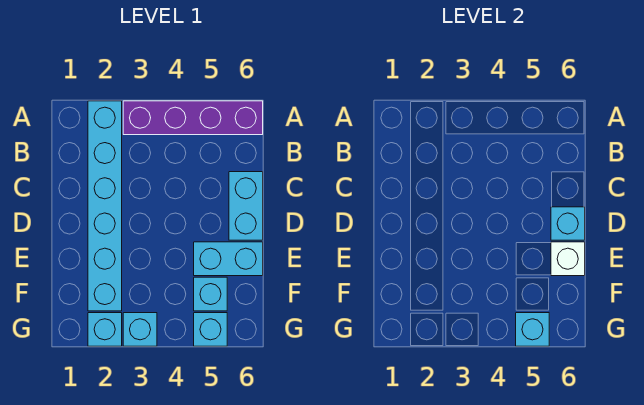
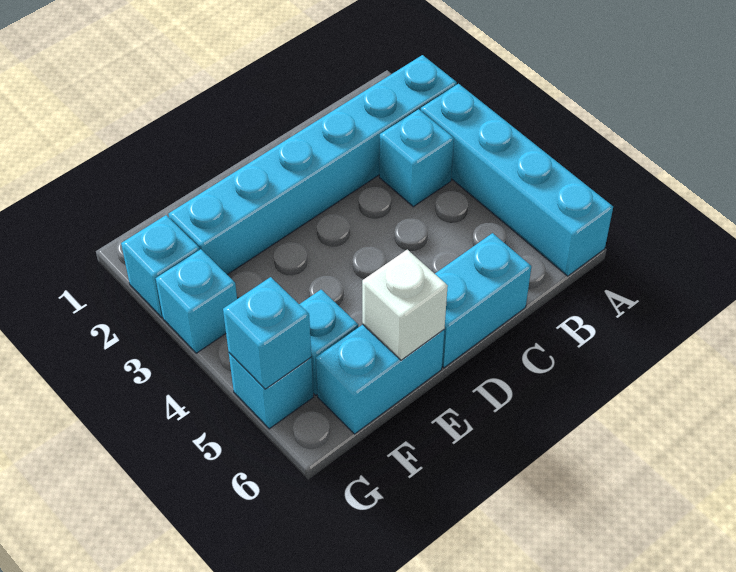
purple 1x4 brick [123,101,263,135] -> cyan 1x4 brick [421,84,613,276]
cyan 1x1 brick [551,207,585,240] -> cyan 1x1 brick moved to [379,109,454,207]
cyan 1x2 brick [194,242,263,276] -> cyan 1x2 brick turned to [316,325,444,434]

